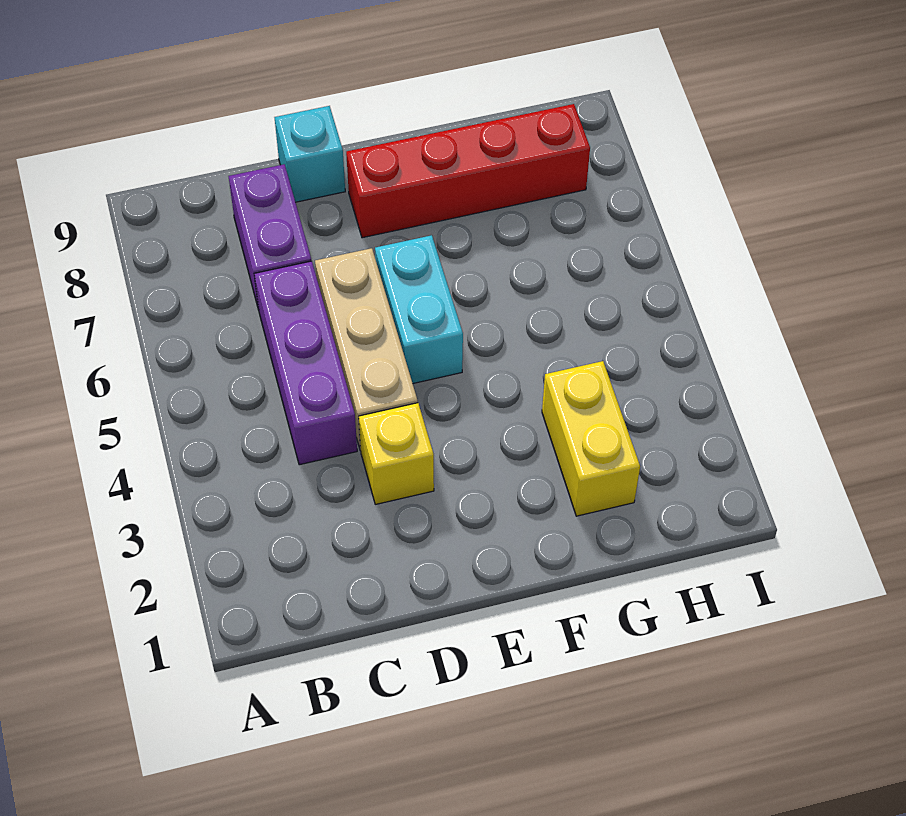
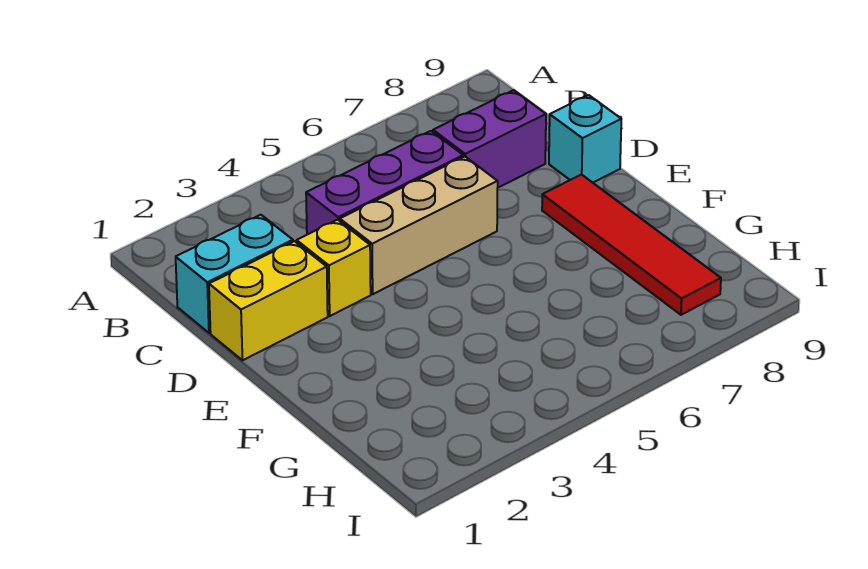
cyan 1x2 brick [375,235,463,383] -> cyan 1x2 brick moved to [176,215,293,333]
red 1x4 brick [346,104,590,238] -> red 1x4 tile [542,174,721,315]
yellow 1x2 brick [542,361,640,516] -> yellow 1x2 brick moved to [209,241,328,360]

